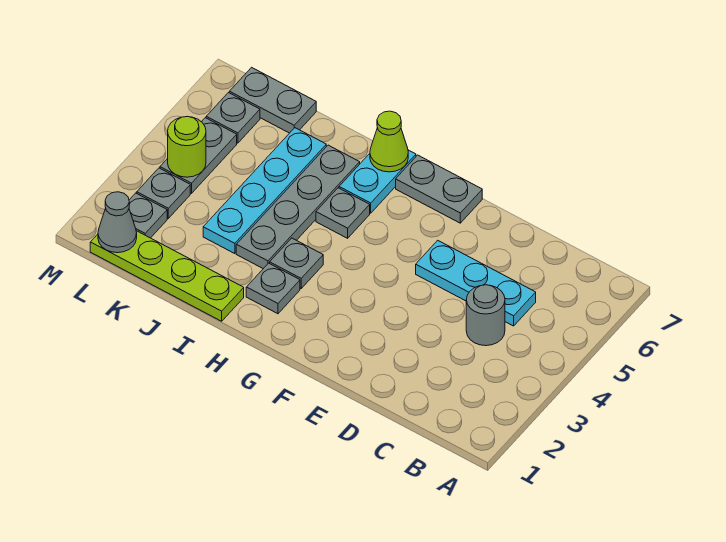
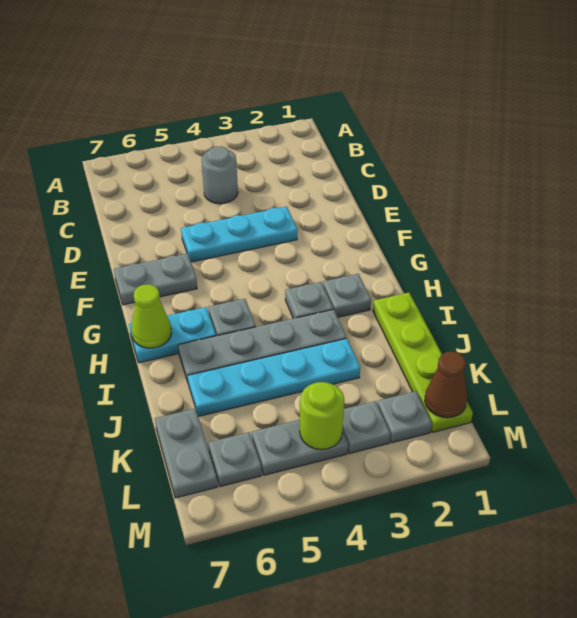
cyan 1x3 plate [416,240,536,326] -> cyan 1x3 plate turned to [181,206,297,262]
grey 1x2 plate [396,155,482,223] -> grey 1x2 plate turned to [114,253,197,305]
grey 1x1 cone [98,192,137,253] -> brown 1x1 cone [425,352,467,418]

